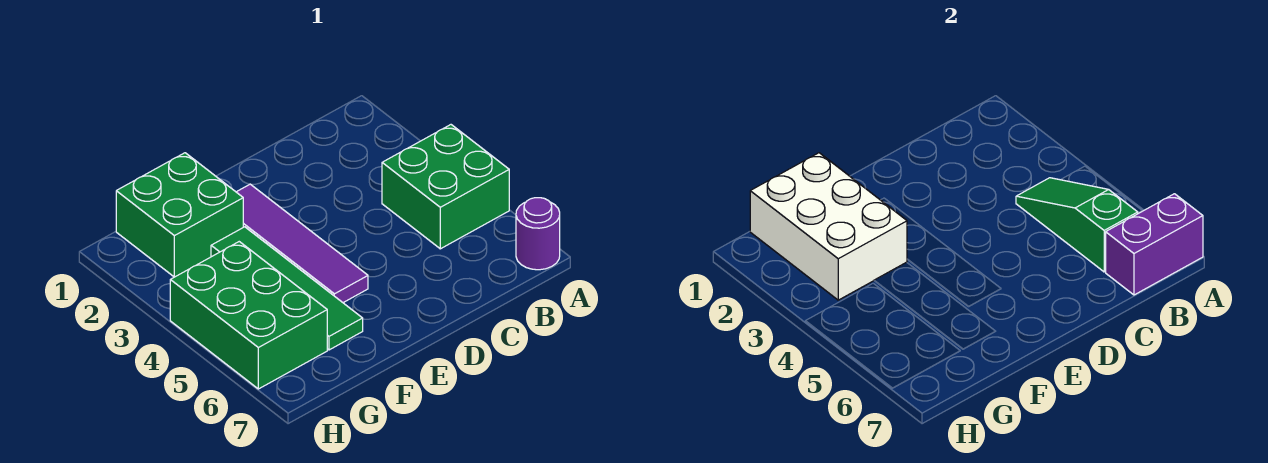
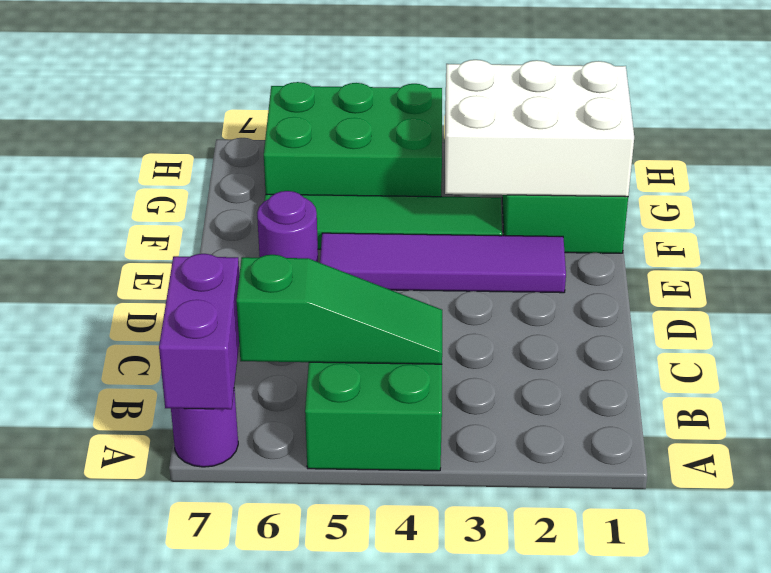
none -> purple 1x1 round brick [257,191,318,262]

